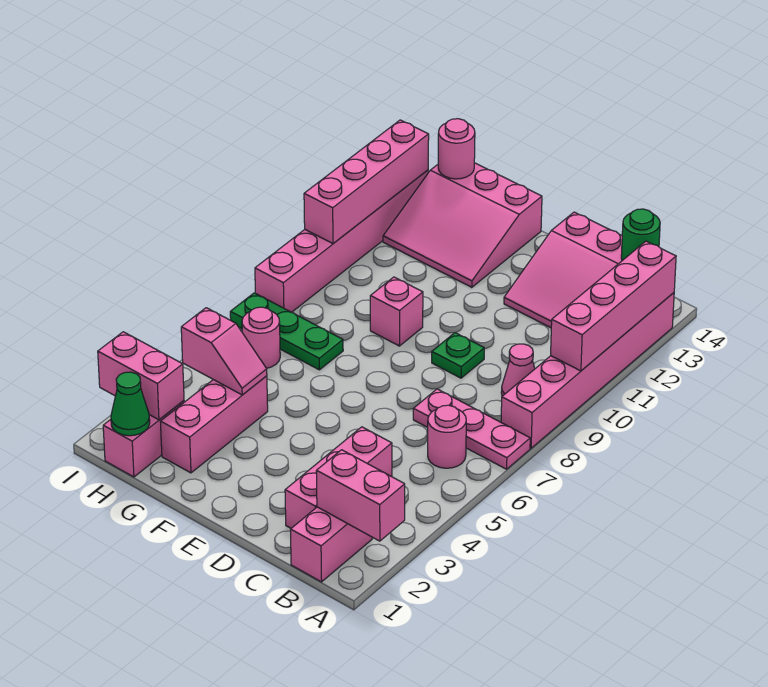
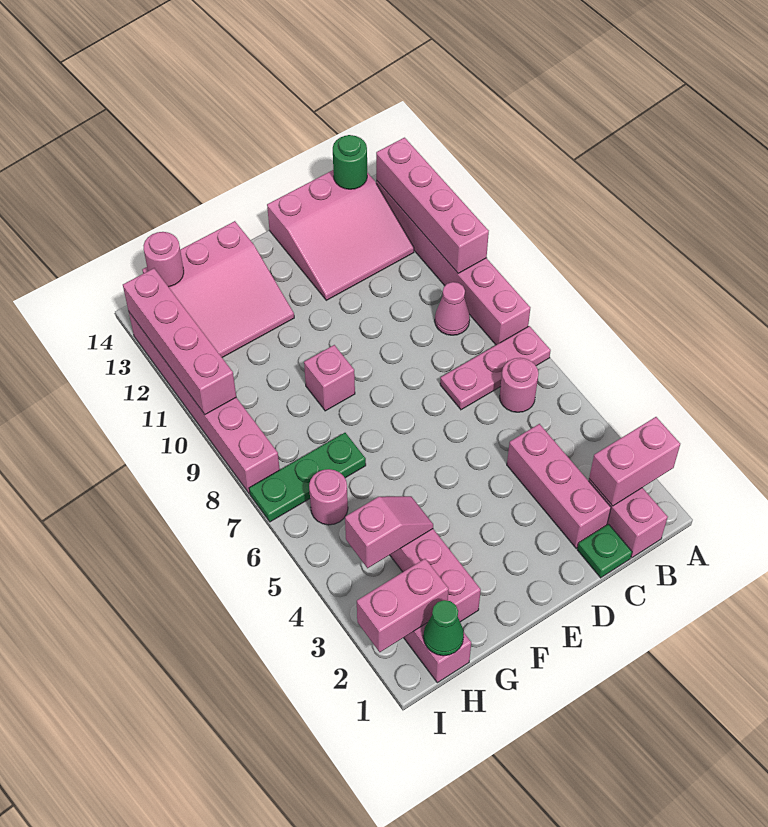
green 1x1 plate [432,333,484,378] -> green 1x1 plate moved to [577,524,632,578]

